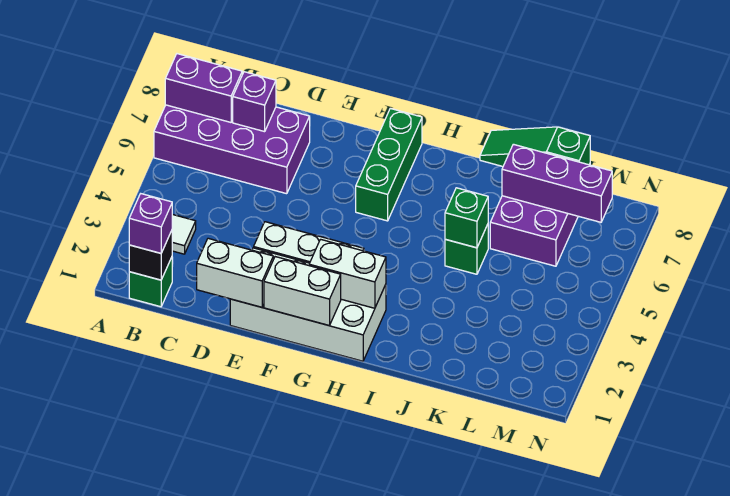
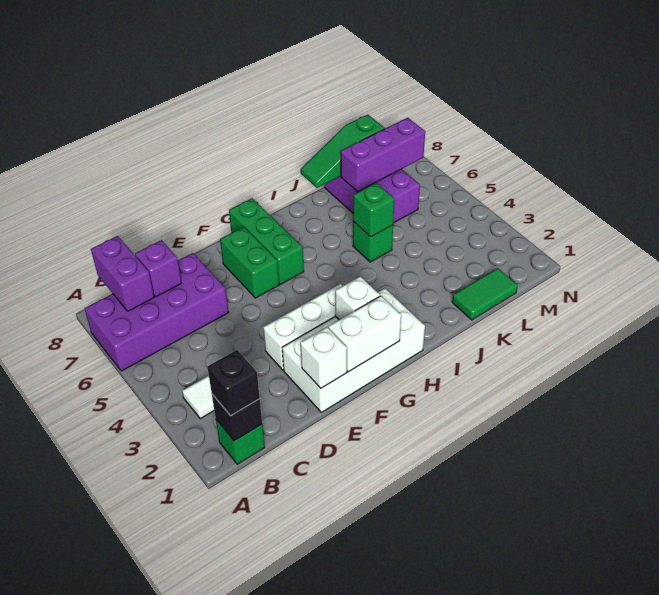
purple 1x2 brick [165,54,242,122] -> purple 1x2 brick turned to [91,236,154,311]
purple 1x1 brick [129,194,172,253] -> black 1x1 brick [207,350,260,416]
white 1x2 brick [197,238,273,307] -> white 1x1 brick [300,327,347,388]
none -> green 1x2 brick [220,227,279,298]
white 1x2 brick [309,239,386,308] -> white 1x1 brick [335,276,380,320]
none -> green 1x2 tile [452,268,518,320]

